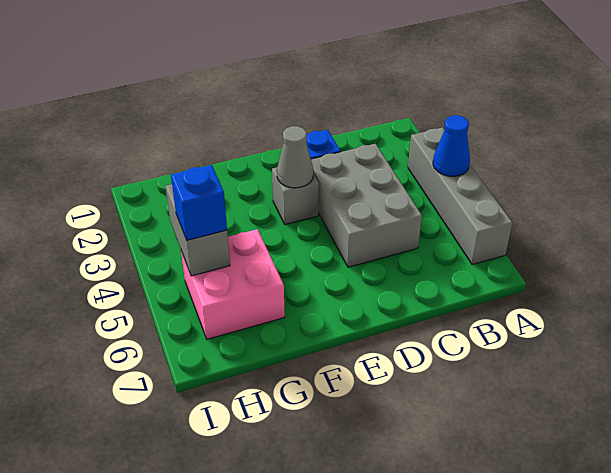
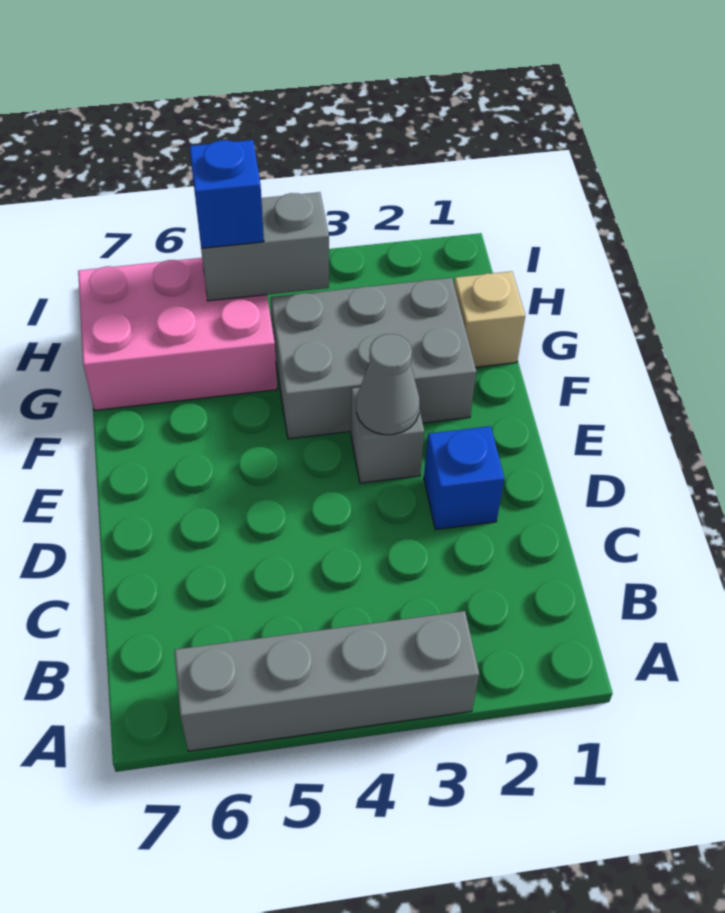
blue 1x1 cone [433,115,470,176] -> none
grey 2x3 brick [311,144,422,267] -> grey 2x3 brick moved to [271,278,476,439]
none -> tan 1x1 brick [454,271,525,367]
pink 2x2 brick [181,229,285,339] -> pink 2x3 brick [78,258,277,410]

